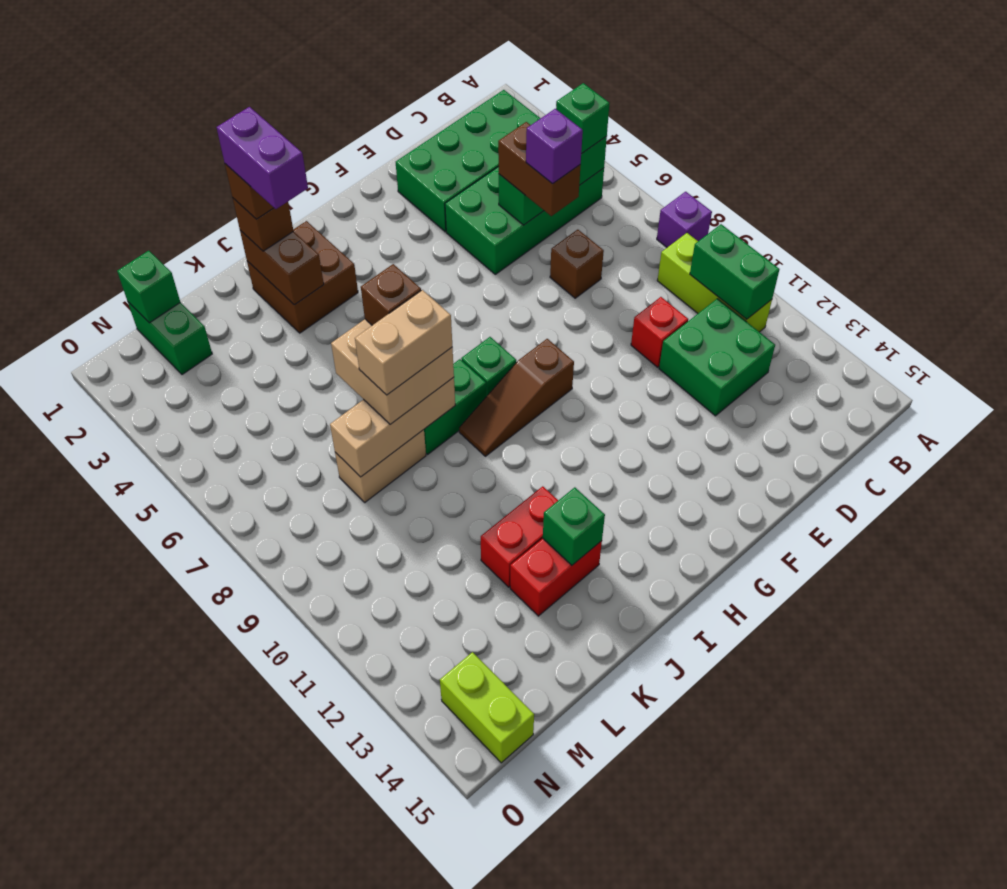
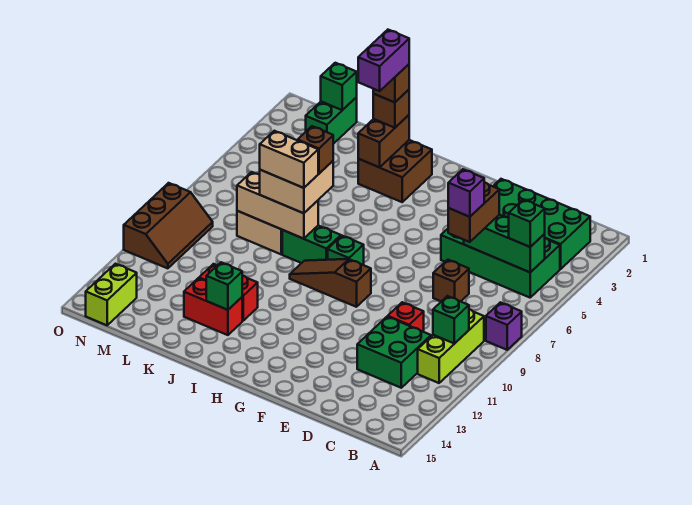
green 1x2 brick [690,224,780,319] -> green 1x1 brick [433,296,469,344]
none -> brown 2x3 slope [124,183,213,268]

